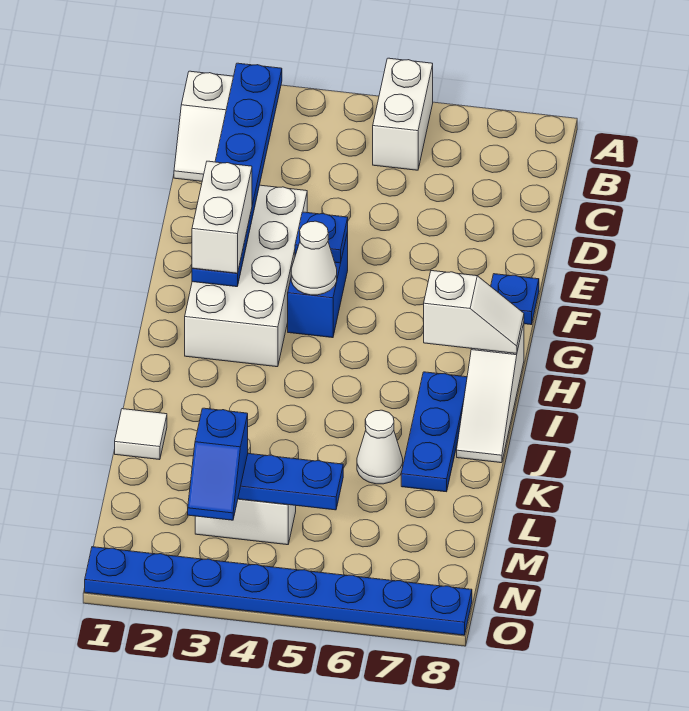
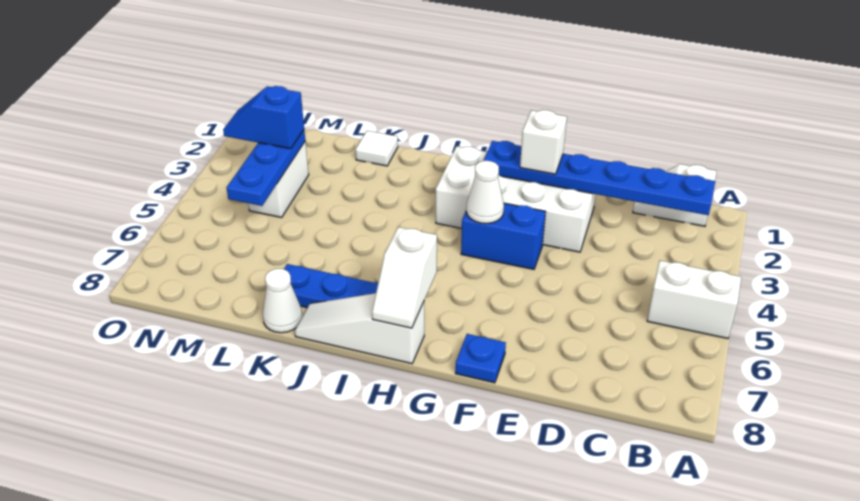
white 1x2 brick [192,161,252,273] -> white 1x1 brick [520,110,567,174]
blue 1x1 plate [295,212,348,263] -> none
white 1x1 cone [357,410,403,484] -> white 1x1 cone moved to [263,269,302,333]
blue 1x8 plate [85,547,472,635] -> none

